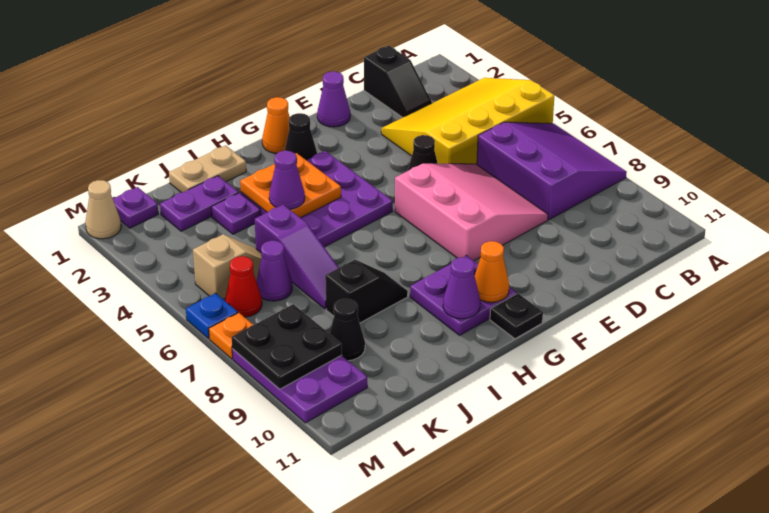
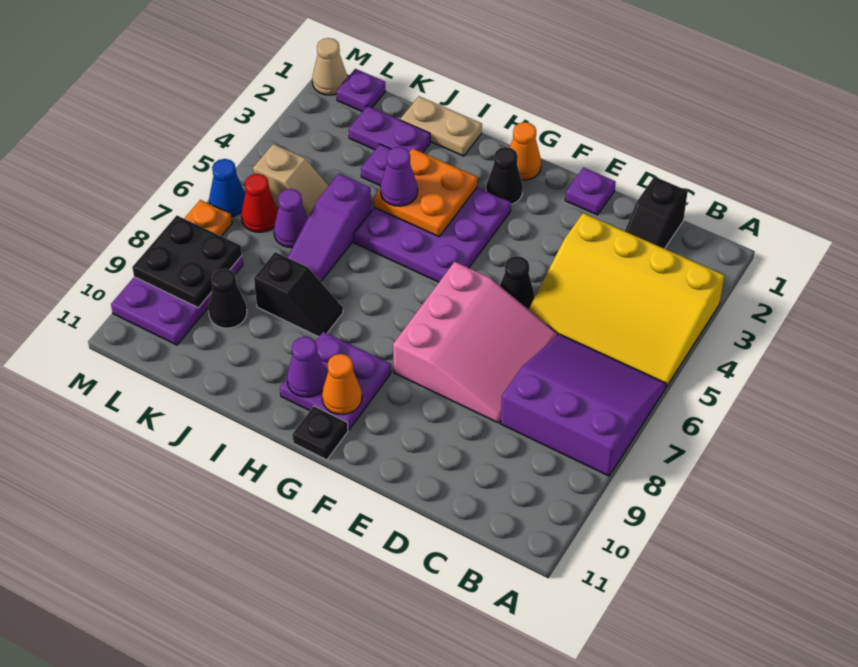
yellow 3x4 slope [381,78,554,164] -> yellow 3x4 slope turned to [529,213,724,387]
purple 3x3 slope [477,122,627,220] -> purple 3x3 slope turned to [500,334,666,476]
purple 1x1 cone [317,72,350,127] -> purple 1x1 plate [565,167,616,215]
blue 1x1 plate [186,293,238,339] -> blue 1x1 cone [209,159,245,217]

